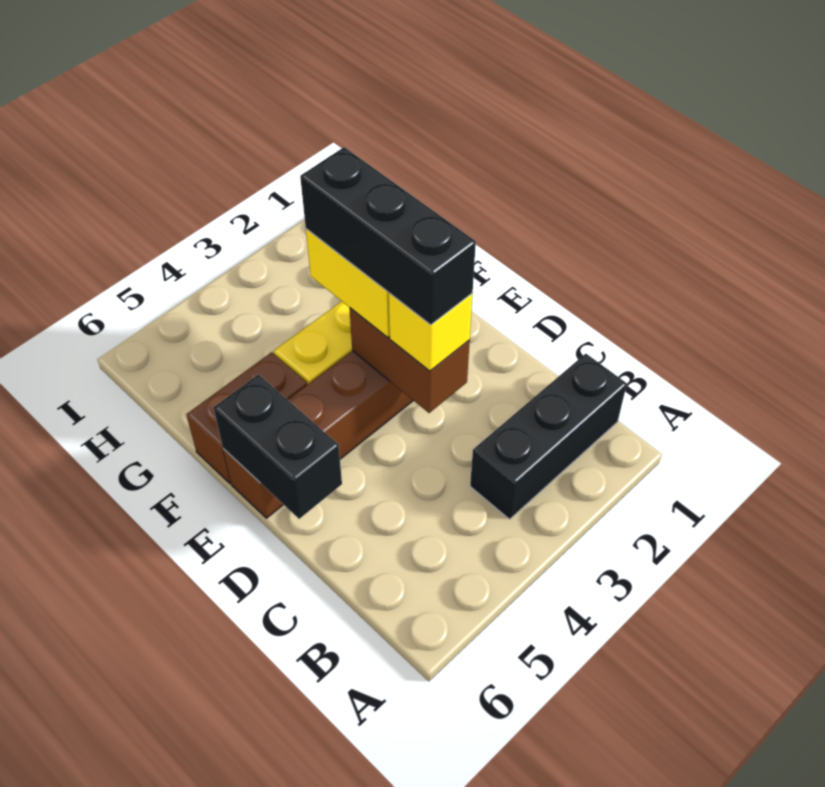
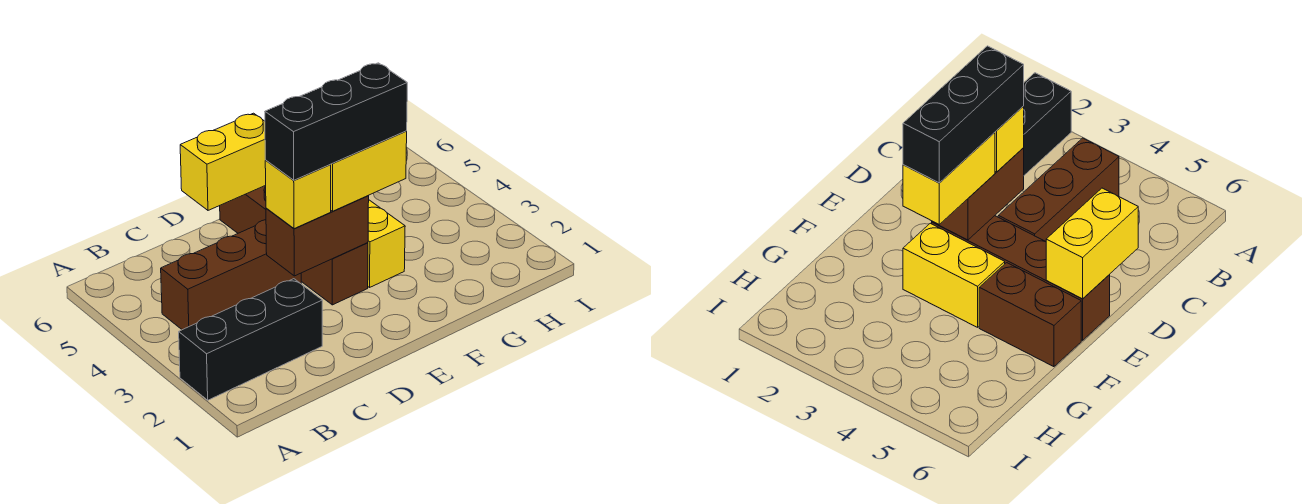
black 1x3 brick [470,354,627,519] -> black 1x3 brick turned to [179,279,322,400]
none -> brown 1x3 brick [161,220,301,330]
black 1x2 brick [213,375,342,519] -> yellow 1x2 brick [180,113,266,210]

